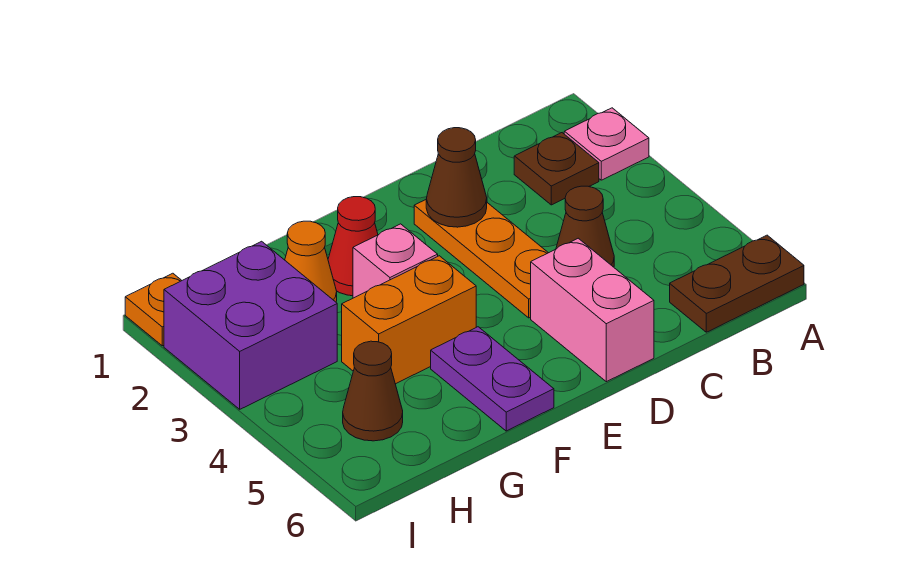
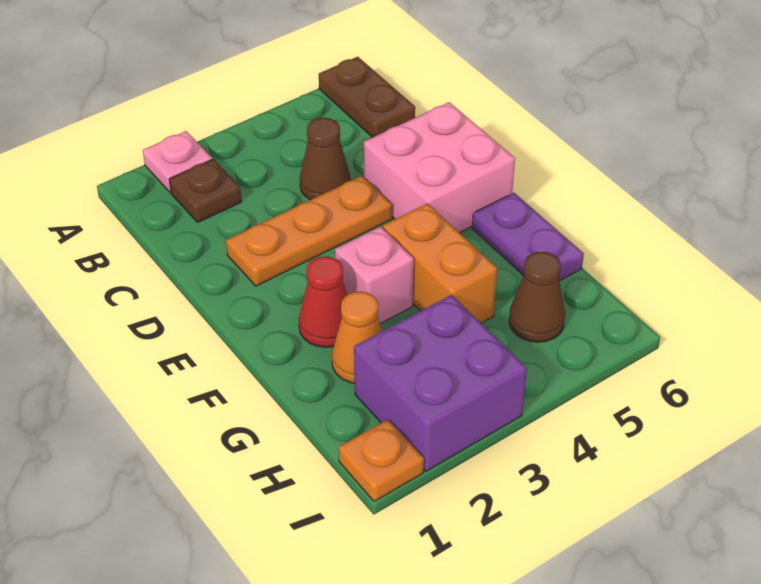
brown 1x1 cone [426,128,487,227] -> none
pink 1x2 brick [531,238,654,382] -> pink 2x2 brick [364,102,515,233]
purple 1x2 plate [431,327,554,431] -> purple 1x2 plate turned to [472,193,584,281]

